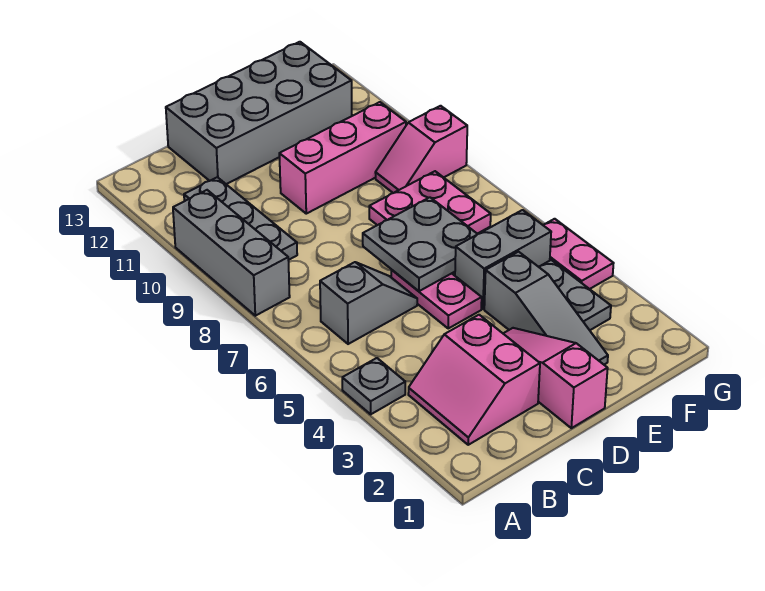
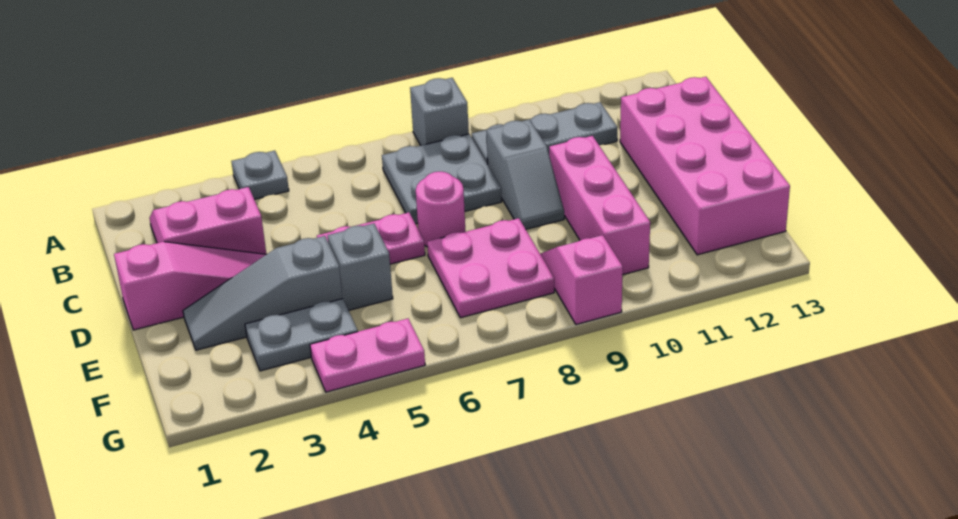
grey 1x3 brick [173,190,290,316] -> grey 1x1 brick [410,78,469,145]
grey 1x2 slope [320,262,417,344] -> grey 1x2 slope moved to [486,119,564,229]
grey 2x4 brick [166,42,352,184] -> pink 2x4 brick [620,77,790,255]
grey 2x2 plate [363,197,477,291] -> grey 2x2 plate moved to [382,134,502,224]
none -> pink 1x1 round brick [416,172,465,247]
grey 1x2 brick [455,210,551,309] -> grey 1x1 brick [328,224,393,310]

